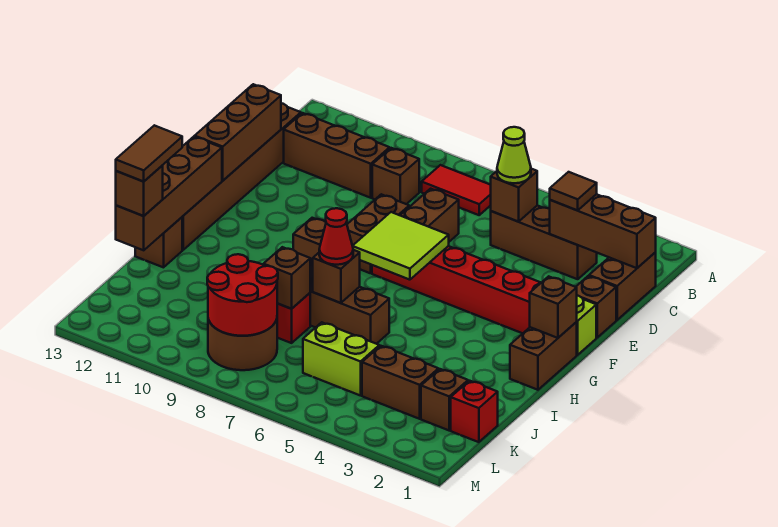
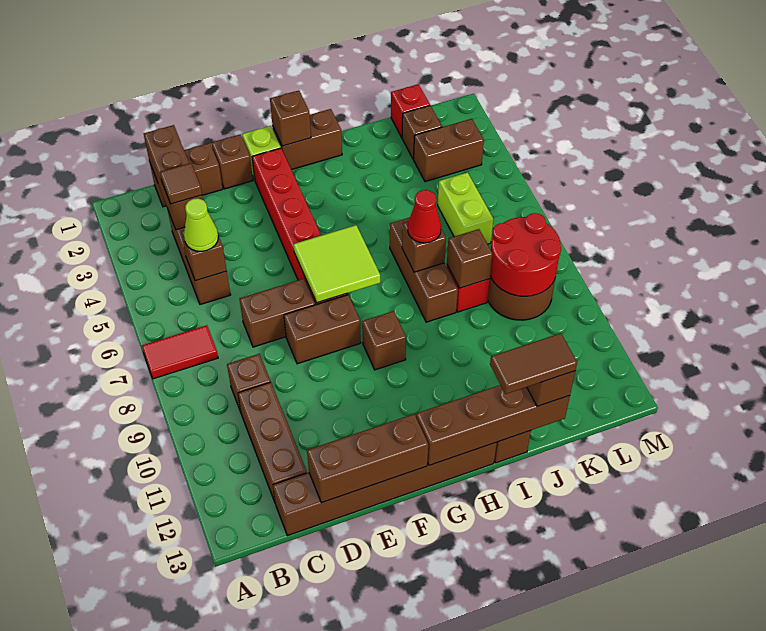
red 1x2 tile [422,165,491,215] -> red 1x2 tile turned to [142,325,218,379]
brown 1x2 brick [362,346,439,419] -> brown 1x2 brick turned to [414,119,484,182]

